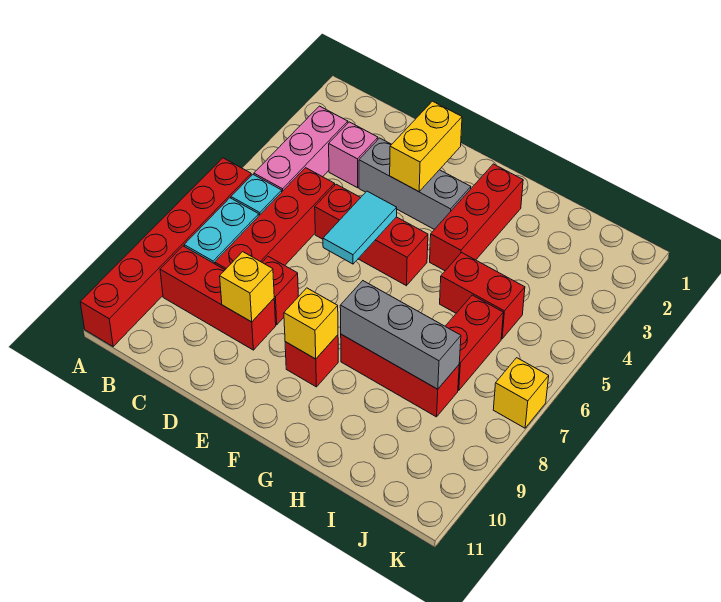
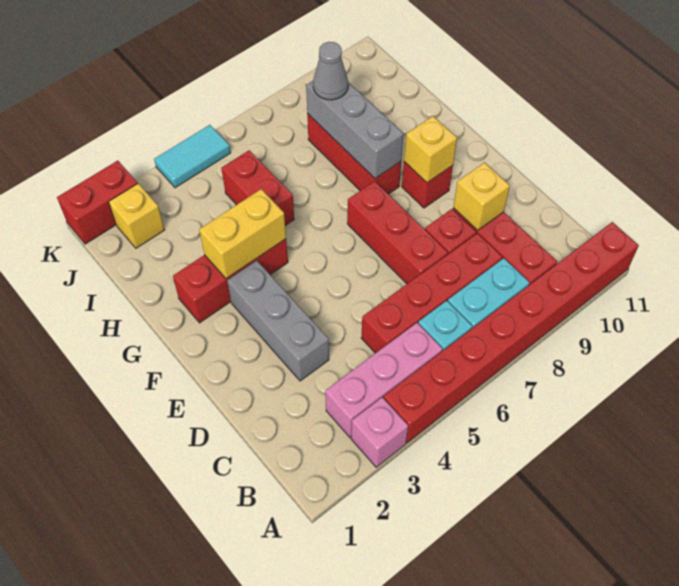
red 1x6 brick [80,158,251,346] -> red 1x8 brick [384,222,639,443]
pink 1x1 brick [329,122,378,188] -> pink 1x1 brick moved to [351,397,408,467]
red 1x3 brick [315,184,428,286] -> red 1x3 brick moved to [347,181,448,284]
yellow 1x2 brick [390,101,462,192] -> yellow 1x2 brick moved to [199,189,286,279]
cyan 1x2 tile [323,191,397,264] -> cyan 1x2 tile moved to [154,125,230,188]
red 1x2 brick [445,295,503,390] -> red 1x2 brick moved to [57,161,138,244]
none -> grey 1x1 cone [313,42,348,100]
yellow 1x1 brick [493,358,549,428] -> yellow 1x1 brick moved to [109,183,164,248]

